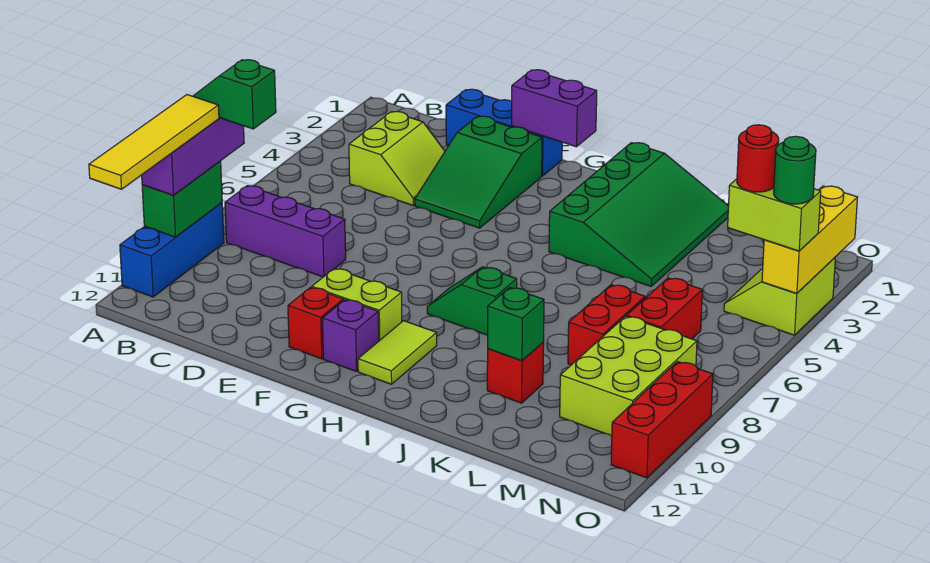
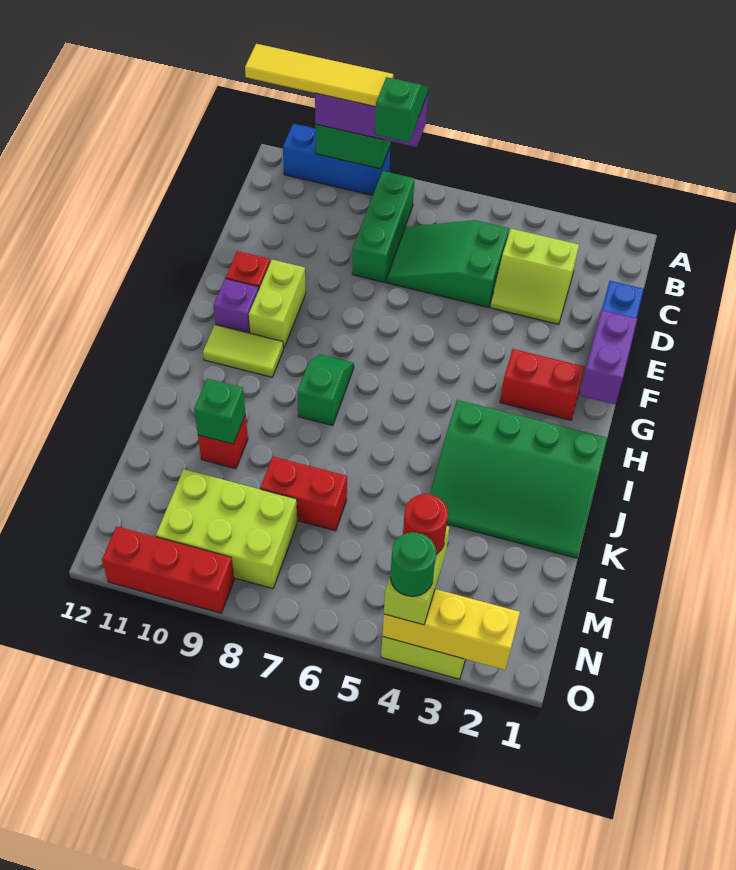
purple 1x3 brick [225,186,346,277] -> green 1x3 brick [352,171,414,282]
green 2x3 slope [415,116,542,228] -> green 2x3 slope moved to [387,220,509,307]
red 1x2 brick [627,278,702,339] -> red 1x2 brick moved to [500,349,585,420]

